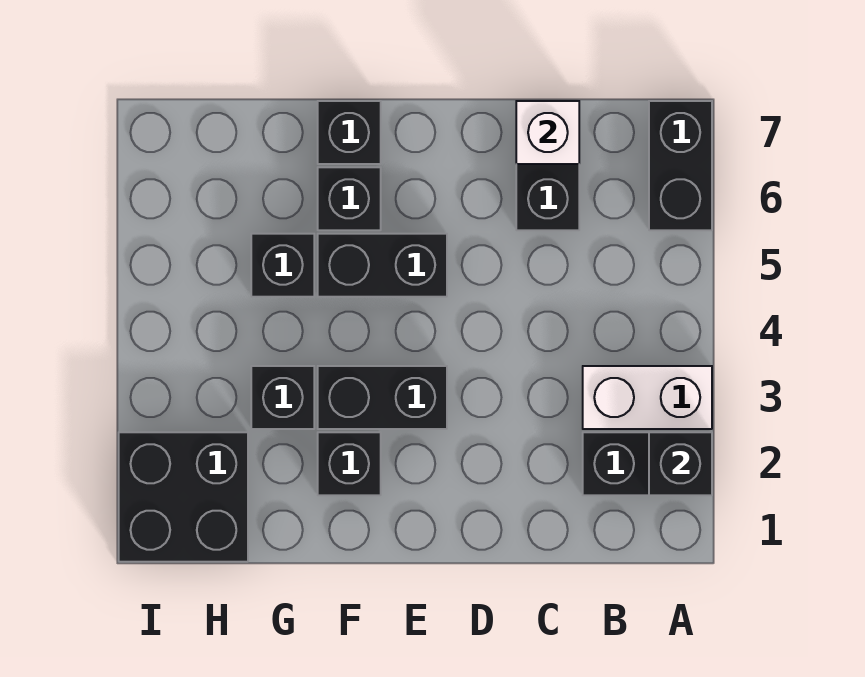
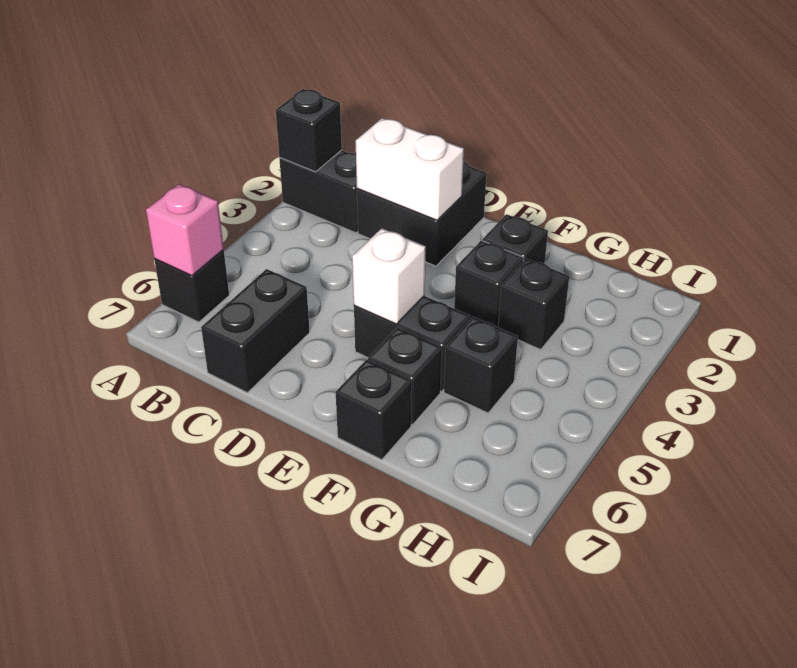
white 1x2 brick [583,366,712,429] -> white 1x2 brick moved to [356,118,464,220]
black 1x2 brick [649,101,712,230] -> black 1x1 brick [154,250,229,322]
none -> pink 1x1 brick [146,184,224,276]
white 1x1 brick [516,101,579,164] -> white 1x1 brick moved to [352,228,425,324]
black 1x2 brick [318,366,447,429] -> black 1x1 brick [454,241,523,327]
black 2x2 brick [119,432,248,562] -> black 2x2 brick moved to [357,162,486,266]

